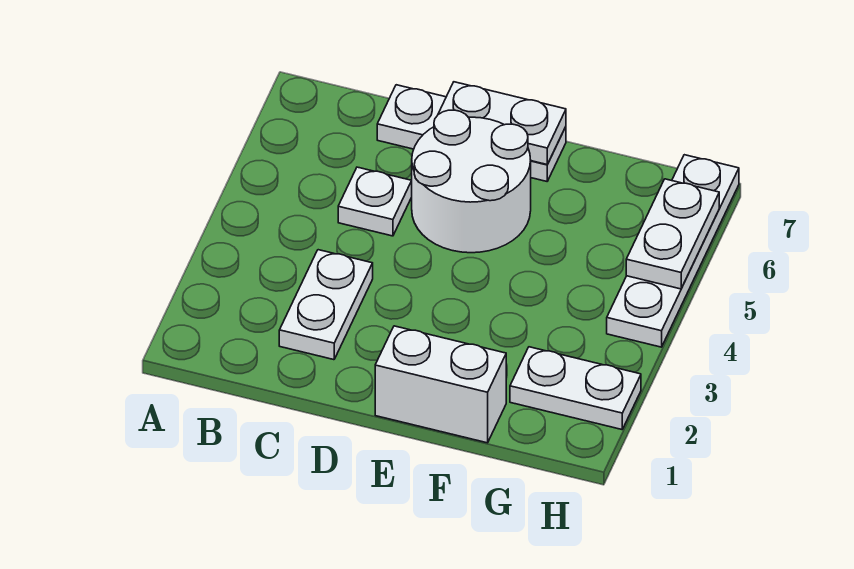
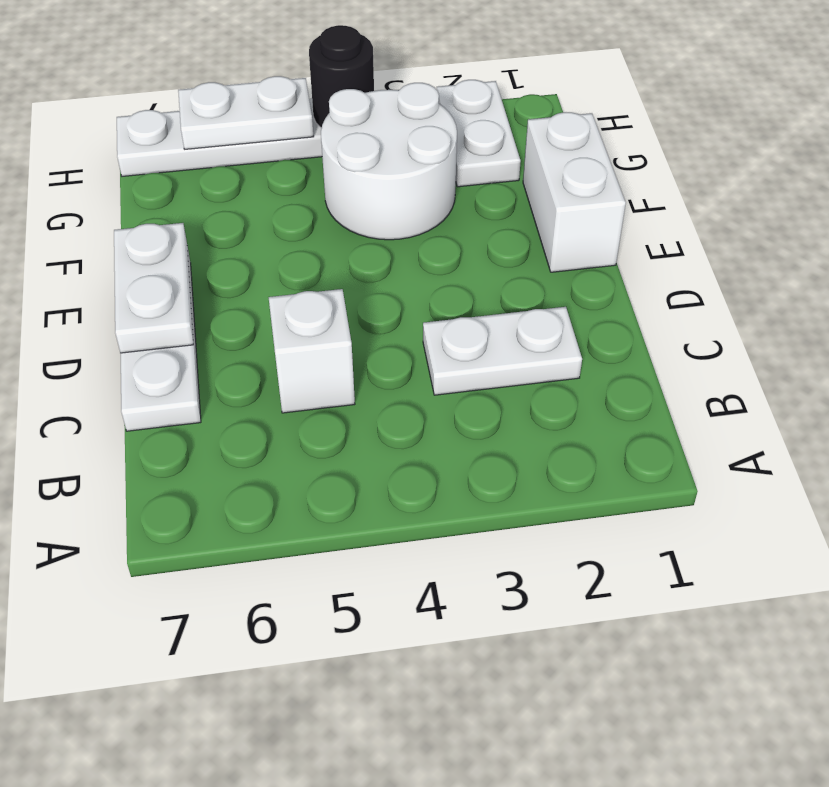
white 1x1 plate [338,167,412,236] -> white 1x1 brick [269,289,355,413]
white 2x2 round brick [412,110,531,253] -> white 2x2 round brick moved to [321,83,457,240]
none -> black 1x1 round brick [309,25,374,128]

